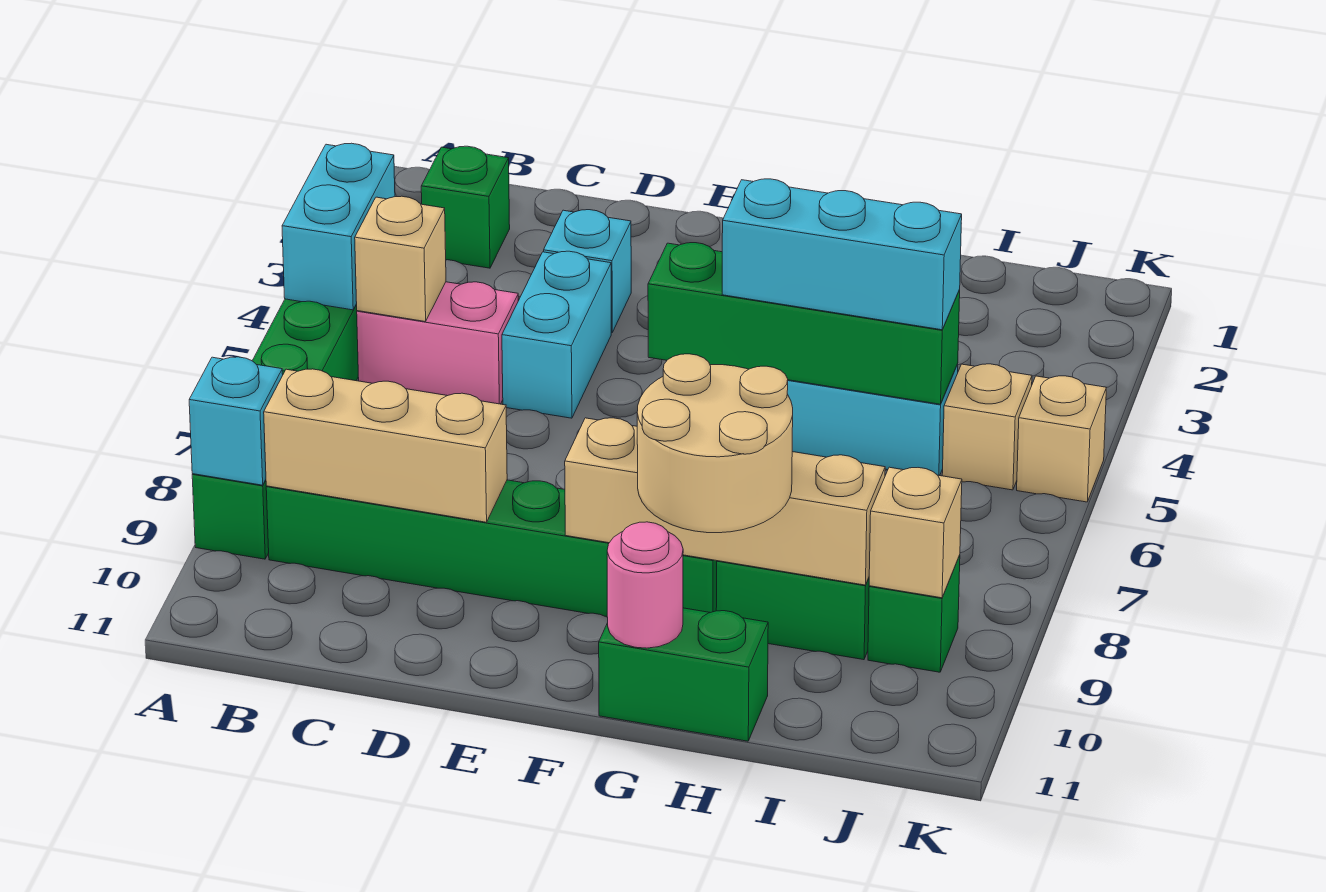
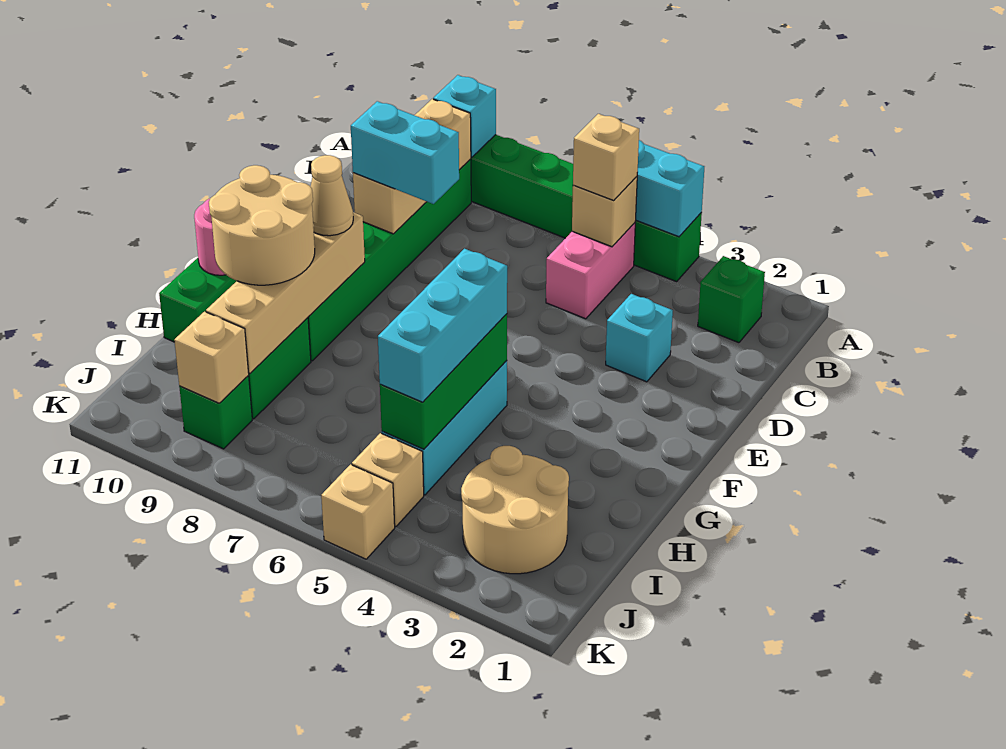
none -> tan 1x1 brick [573,114,639,200]
cyan 1x2 brick [502,251,611,418] -> cyan 1x2 brick moved to [351,101,459,204]
green 1x4 brick [648,243,960,404] -> green 1x3 brick [380,314,507,449]
none -> tan 1x1 cone [311,155,353,236]
none -> tan 2x2 round brick [461,446,569,574]

